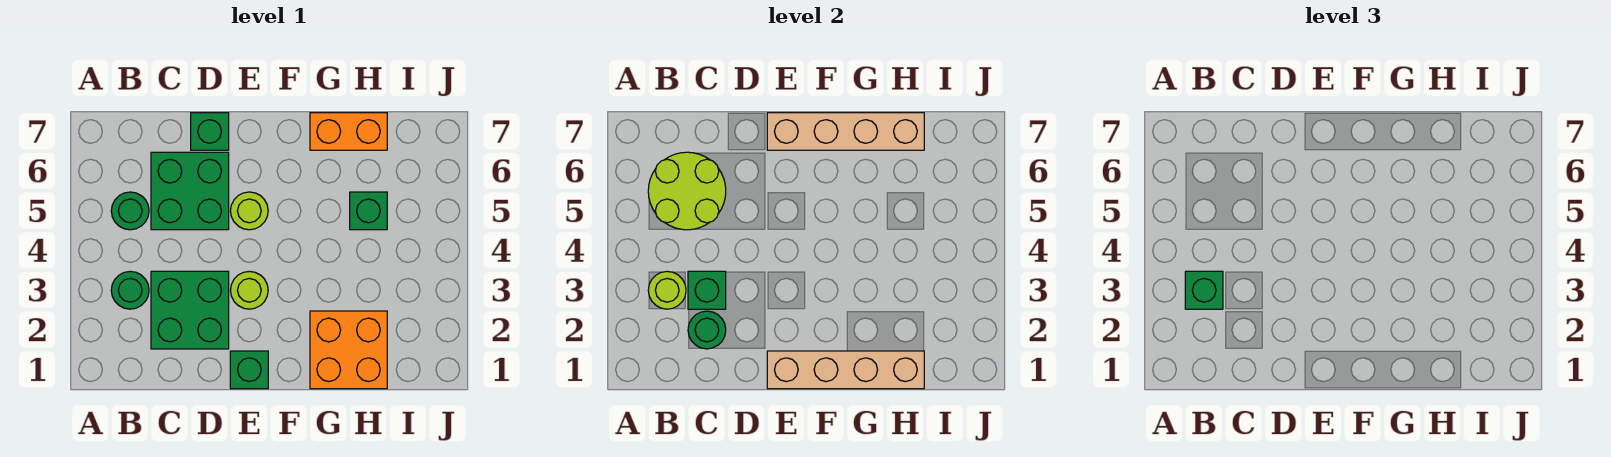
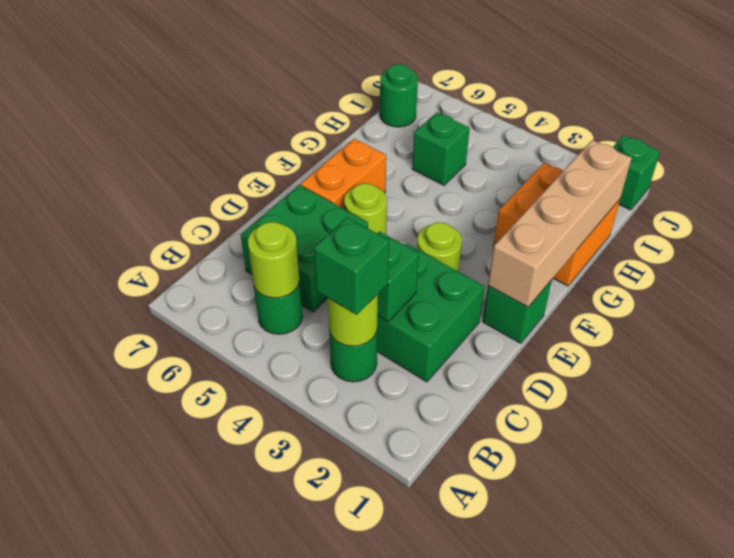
lime 2x2 round brick [648,152,726,230] -> lime 1x1 round brick [248,222,300,298]
green 1x1 round brick [688,311,726,349] -> green 1x1 round brick moved to [380,64,418,127]
green 1x1 brick [191,113,229,150] -> green 1x1 brick moved to [613,135,660,210]
tan 1x4 brick [767,113,924,150] -> none
orange 1x2 brick [310,113,387,150] -> orange 1x2 brick moved to [301,139,386,209]

